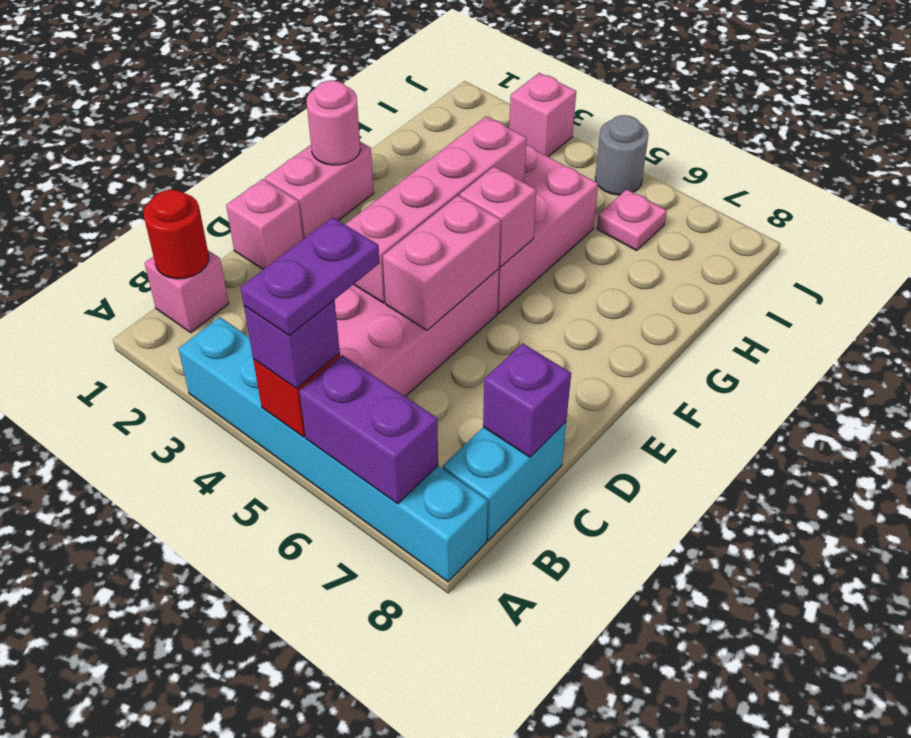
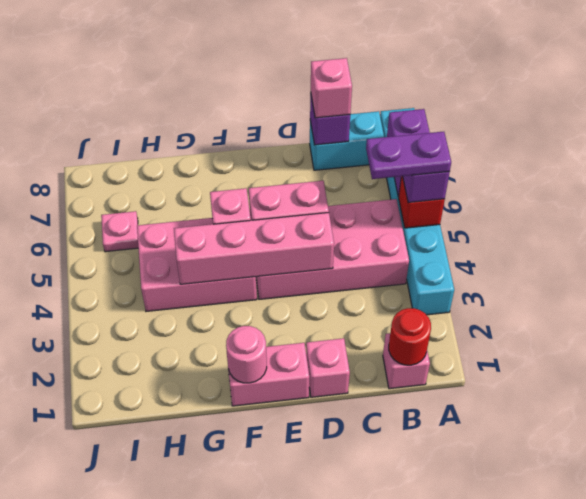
pink 1x1 brick [509,73,576,157] -> pink 1x1 brick moved to [311,58,352,118]
grey 1x1 round brick [595,115,649,195] -> none

